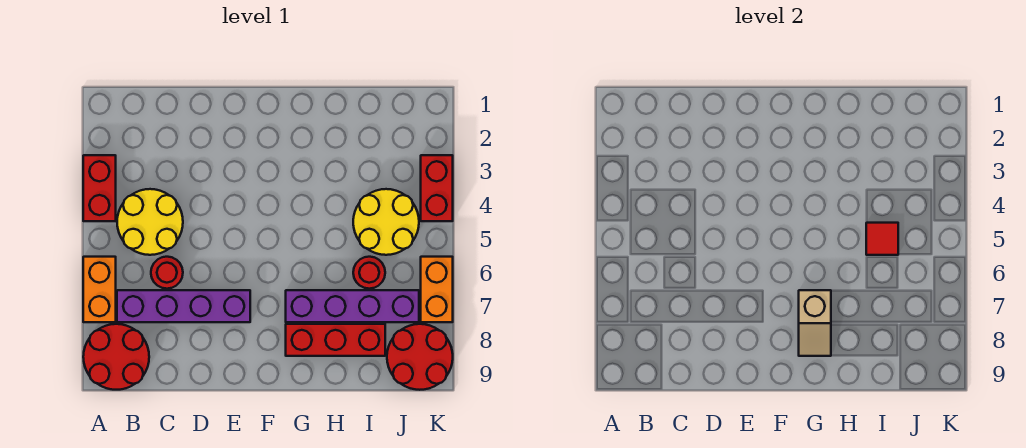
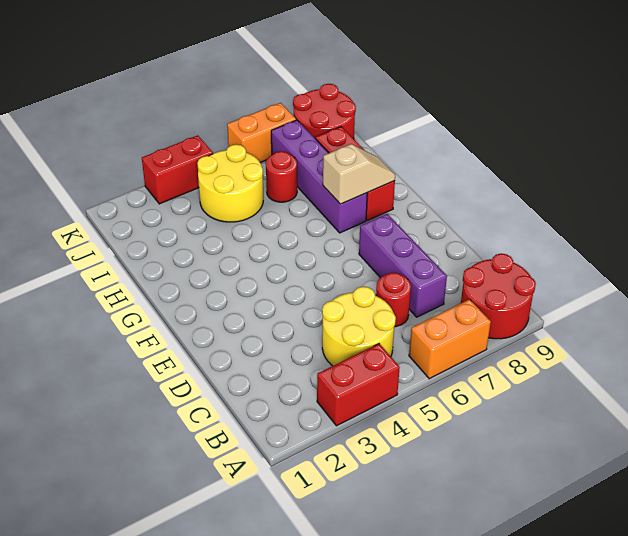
purple 1x4 brick [117,290,250,322] -> purple 1x3 brick [359,214,447,317]
red 1x1 tile [866,223,898,255] -> none

